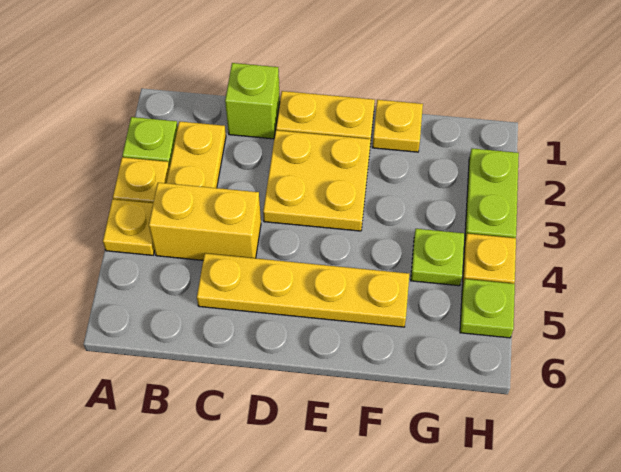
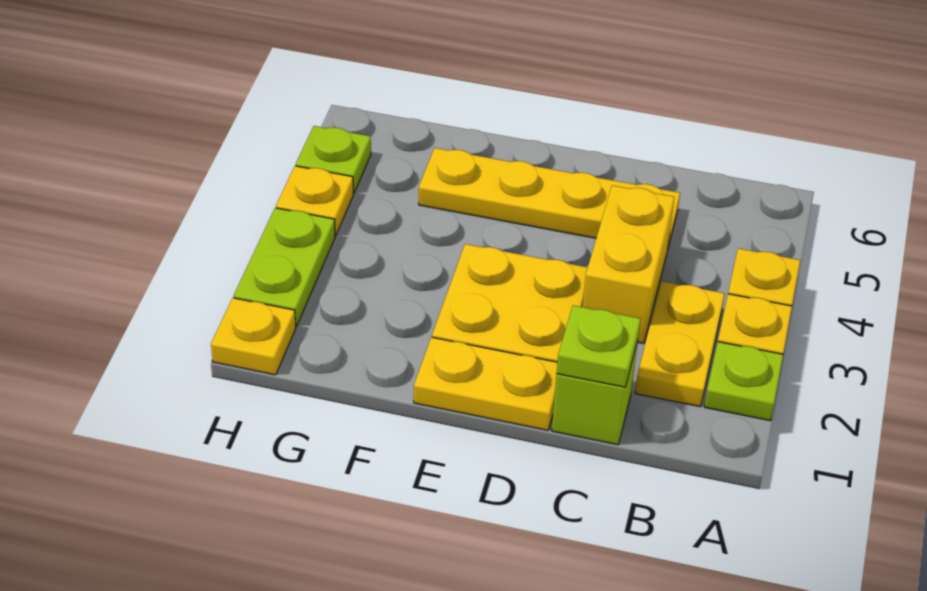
yellow 1x2 brick [149,183,261,260] -> yellow 1x2 brick turned to [583,185,674,344]
yellow 1x1 plate [372,100,423,152] -> yellow 1x1 plate moved to [211,298,296,375]
lime 1x1 plate [411,229,464,286] -> lime 1x1 plate moved to [557,305,641,387]

